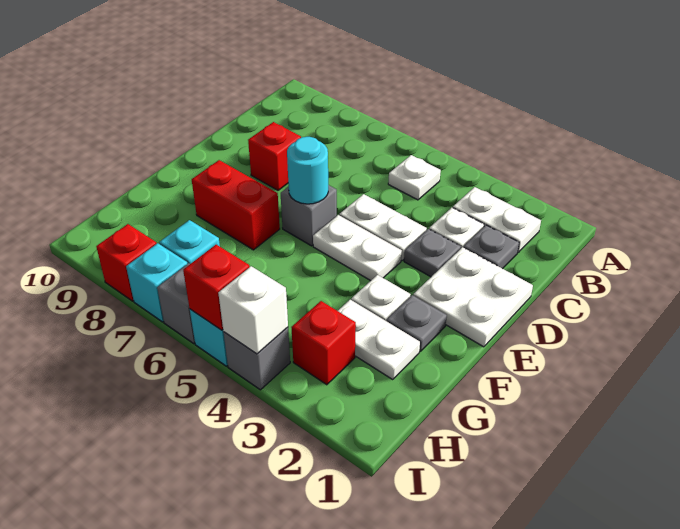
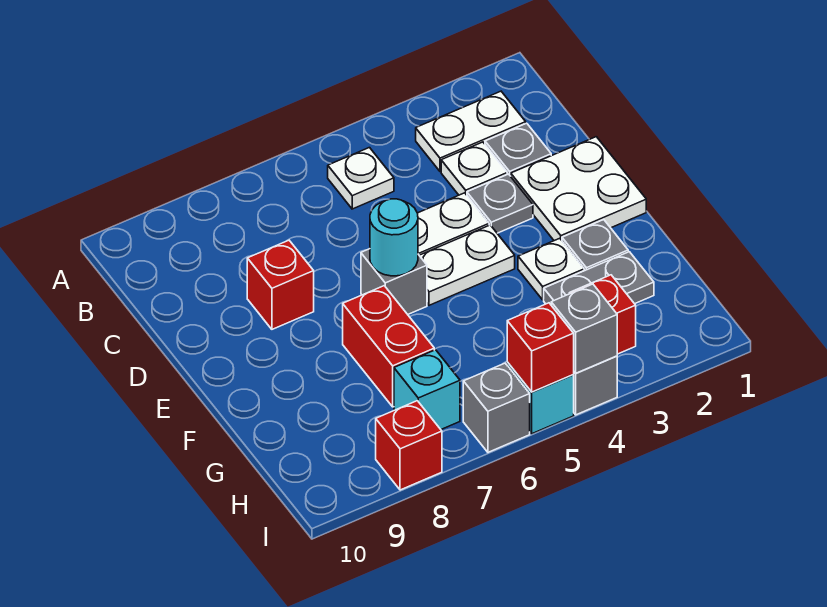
red 1x2 brick [192,160,280,250] -> red 1x2 brick turned to [343,286,434,407]
white 1x2 plate [338,300,420,379] -> grey 1x2 plate [544,252,654,304]
white 1x1 brick [218,266,288,354] -> grey 1x1 brick [551,284,617,373]
cyan 1x1 brick [126,243,187,322] -> none

